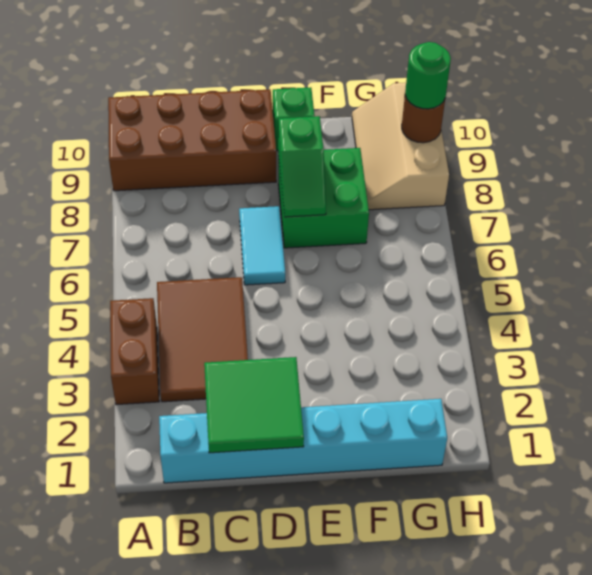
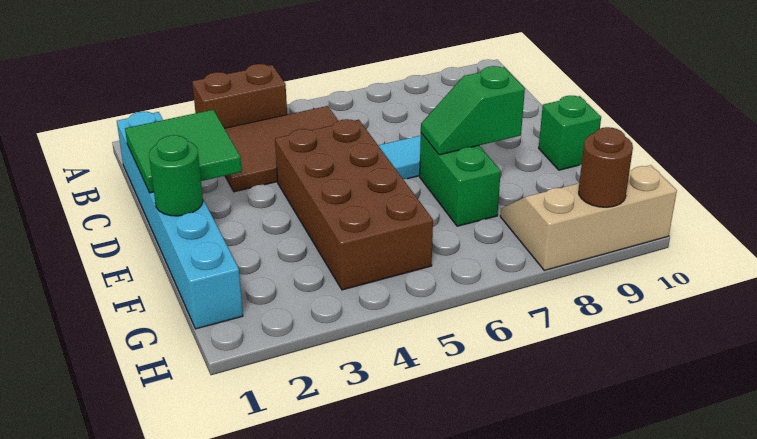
brown 2x4 brick [108,90,276,191] -> brown 2x4 brick moved to [275,119,433,290]
green 2x2 brick [278,148,369,248] -> green 1x2 brick [420,133,501,226]
green 1x1 round brick [405,42,451,109] -> green 1x1 round brick moved to [149,135,203,216]

